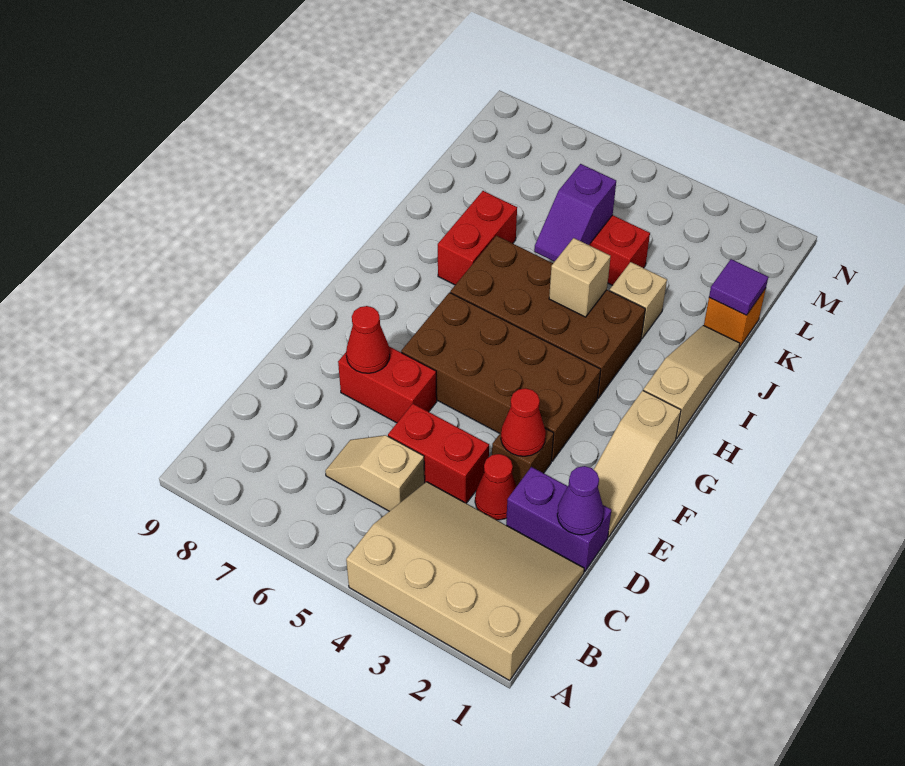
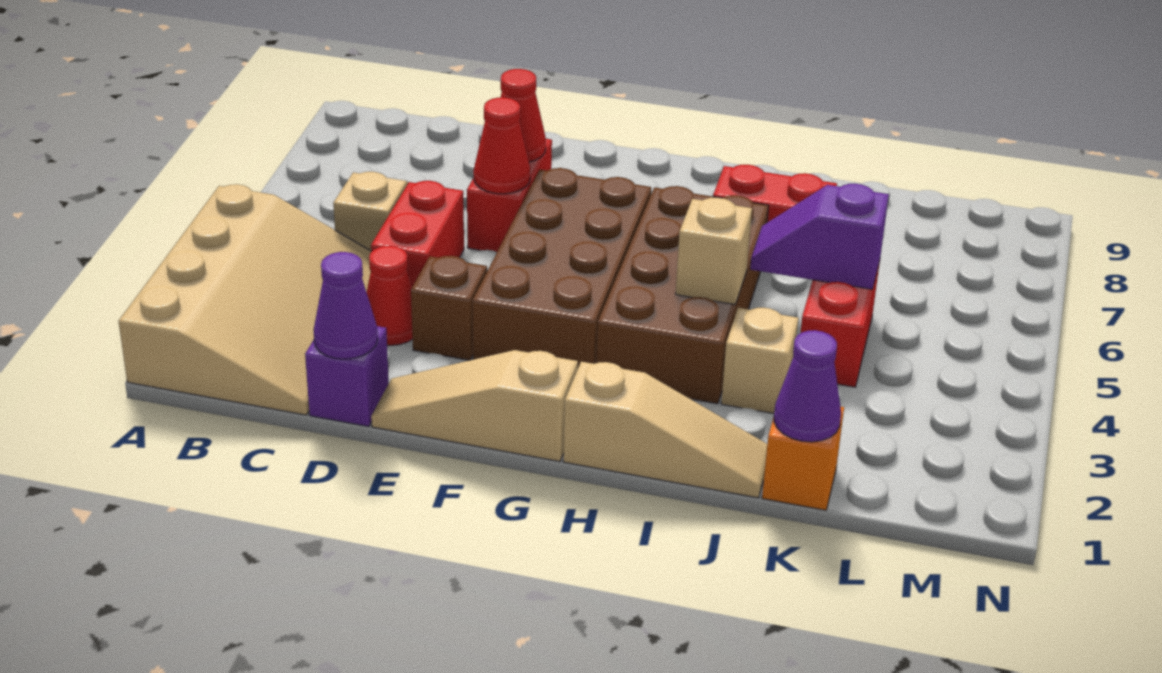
purple 1x2 brick [506,467,611,572] -> purple 1x1 brick [305,326,389,427]
red 1x1 cone [501,388,546,456] -> red 1x1 cone moved to [474,97,530,194]
purple 1x1 tile [709,259,768,315] -> purple 1x1 cone [774,330,841,442]

